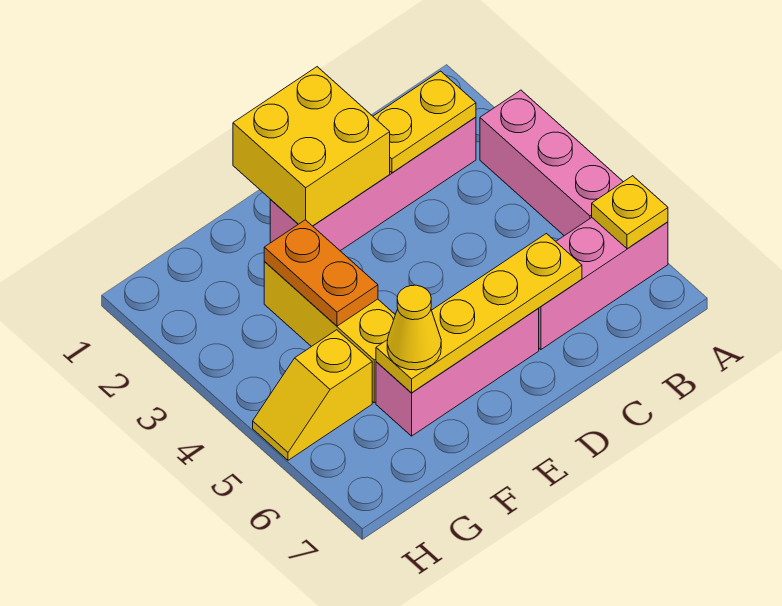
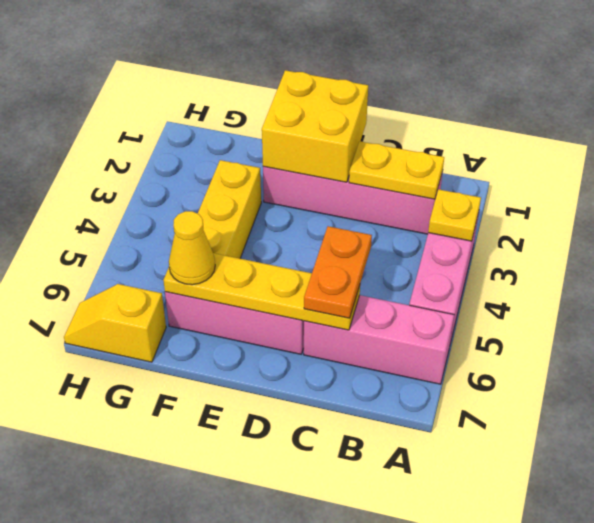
yellow 1x1 plate [592,176,668,249] -> yellow 1x1 plate moved to [428,189,481,241]
orange 1x2 plate [264,220,378,326] -> orange 1x2 plate moved to [304,226,372,318]
yellow 1x2 slope [253,330,372,460] -> yellow 1x2 slope moved to [64,284,166,362]

